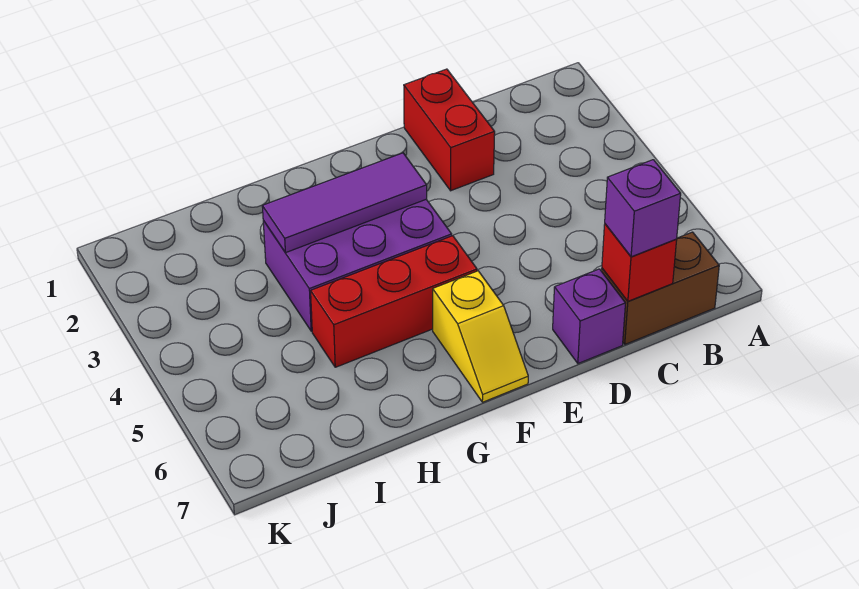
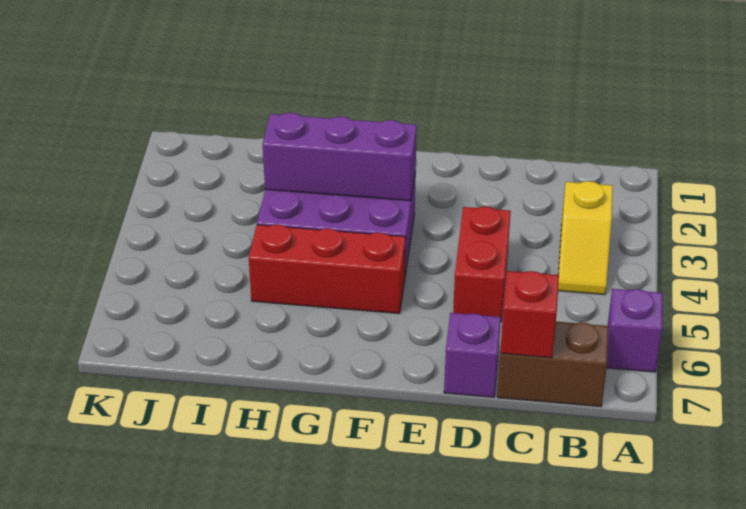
purple 1x1 brick [605,160,681,257] -> purple 1x1 brick moved to [607,289,663,372]
red 1x2 brick [404,69,495,191] -> red 1x2 brick moved to [453,207,511,322]
purple 1x3 tile [262,153,427,253] -> purple 1x3 brick [263,113,417,201]
yellow 1x2 slope [433,271,528,402] -> yellow 1x2 slope moved to [558,181,613,295]

